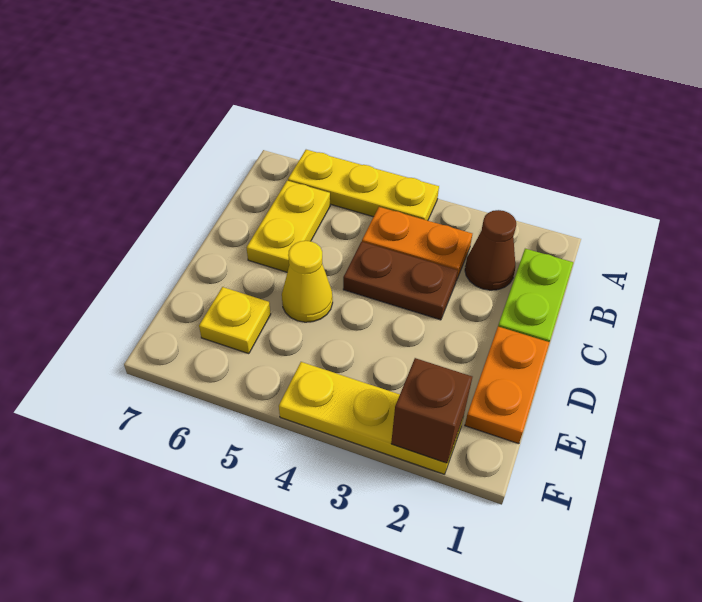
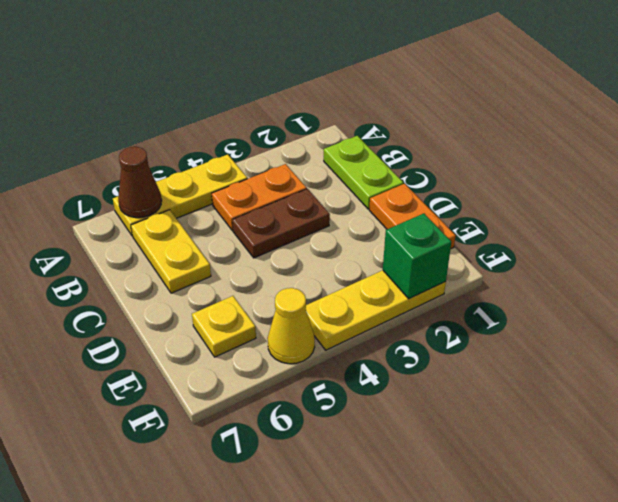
brown 1x1 cone [465,210,516,290] -> brown 1x1 cone moved to [118,147,162,218]
yellow 1x1 cone [282,241,333,322] -> yellow 1x1 cone moved to [268,288,315,364]
brown 1x1 brick [391,358,472,463] -> green 1x1 brick [383,214,451,299]

